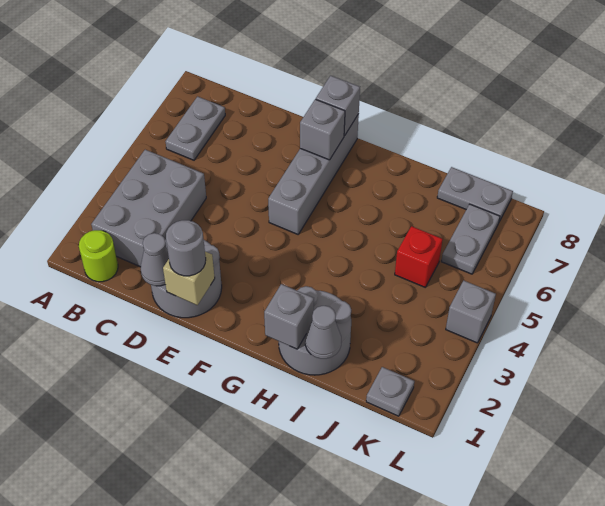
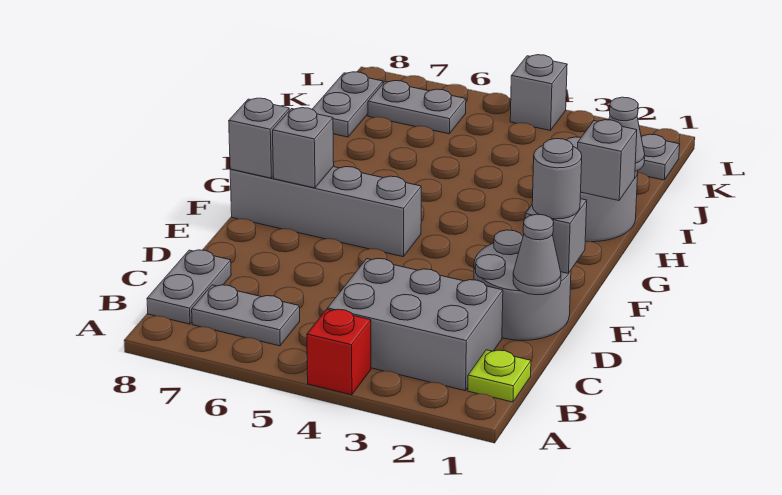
lime 1x1 round brick [79,230,118,282] -> lime 1x1 plate [468,350,531,402]
none -> grey 1x2 plate [147,250,231,324]
tan 1x1 brick [163,252,215,305] -> grey 1x1 brick [525,199,587,273]
red 1x1 brick [395,226,443,287] -> red 1x1 brick moved to [307,309,371,395]

